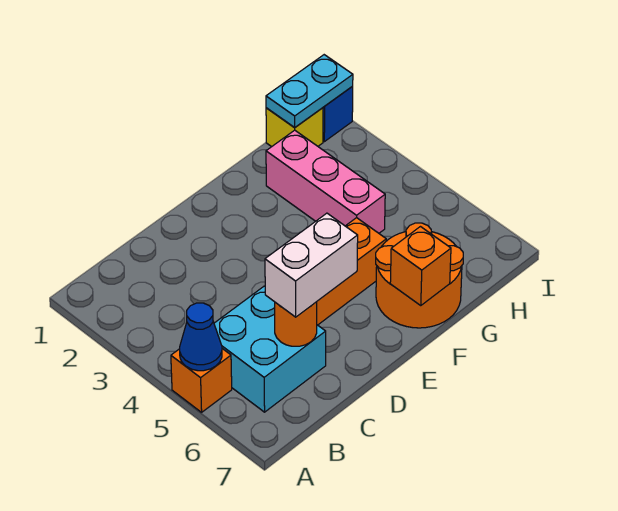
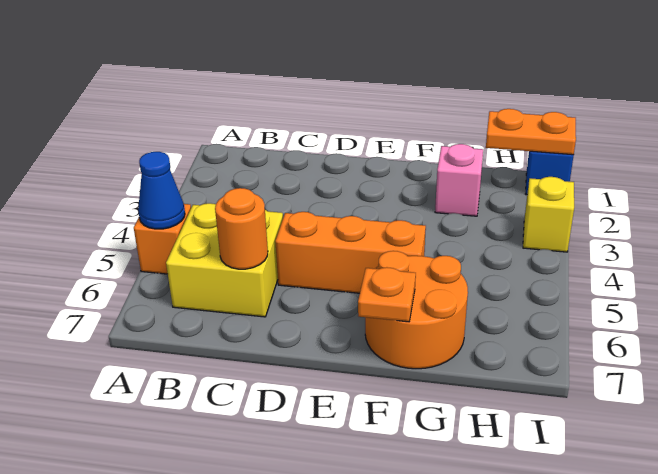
cyan 2x2 brick [214,286,326,412] -> yellow 2x2 brick [166,203,283,317]
white 1x2 brick [265,213,358,317] -> none
orange 1x1 brick [390,227,451,305] -> orange 1x1 plate [358,267,416,322]
pink 1x3 brick [266,130,385,233] -> pink 1x1 brick [435,144,483,216]
yellow 1x1 brick [266,108,323,147] -> yellow 1x1 brick moved to [523,177,574,252]
cyan 1x2 plate [266,55,353,128] -> orange 1x2 plate [486,109,576,155]

